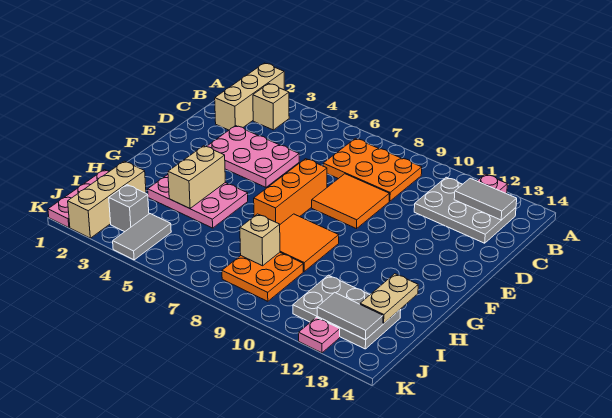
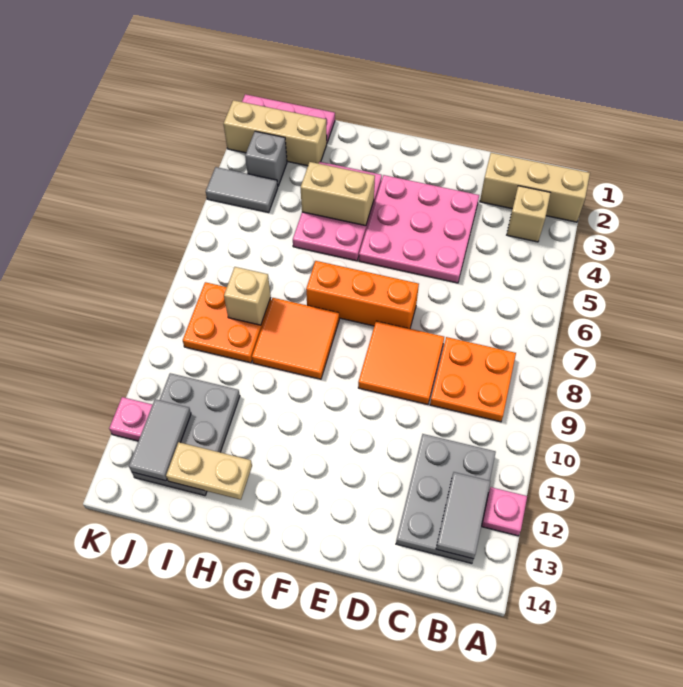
orange 2x3 plate [323,138,422,201] -> orange 2x2 plate [430,337,516,422]
pink 2x3 plate [207,126,299,187] -> pink 3x3 plate [359,175,479,283]

